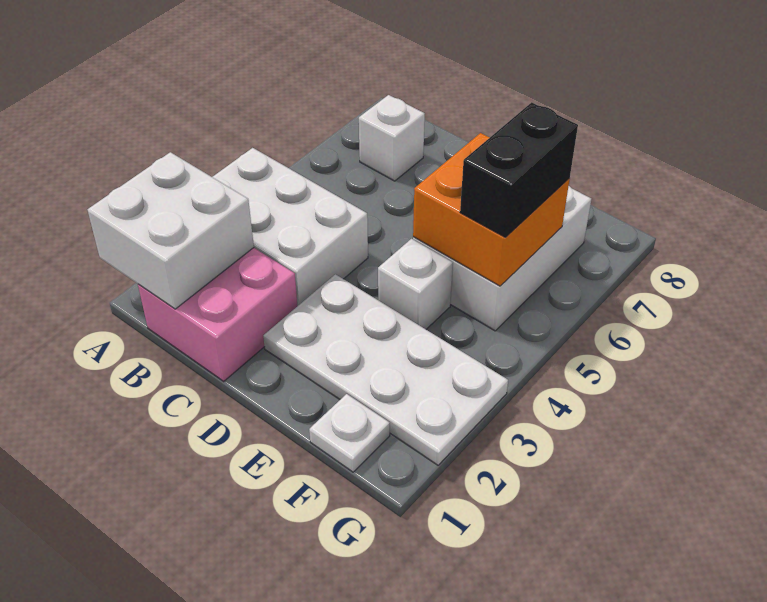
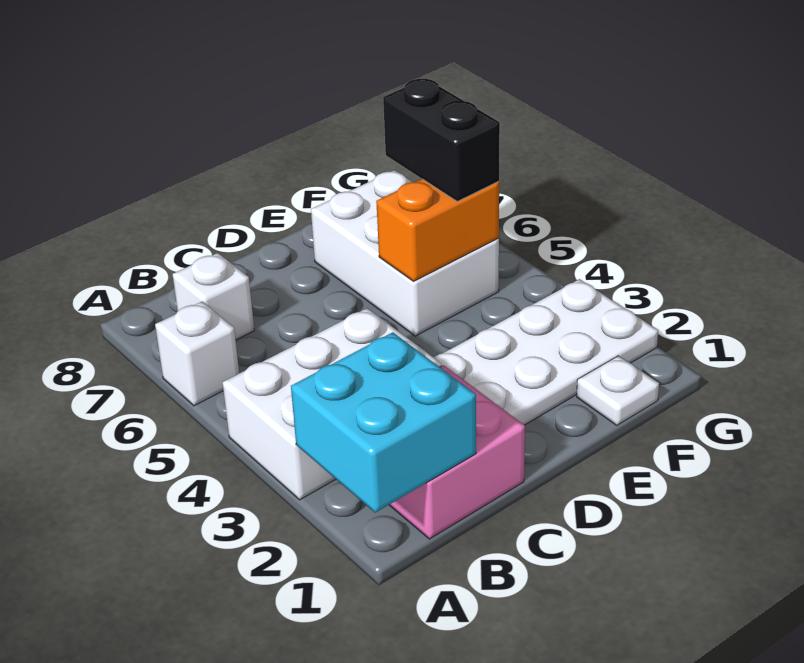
white 2x2 brick [88,152,254,309] -> cyan 2x2 brick [291,332,476,513]
white 1x1 brick [378,239,453,329] -> white 1x1 brick moved to [155,302,239,406]
orange 2x2 brick [413,133,570,286] -> orange 1x2 brick [376,179,499,281]

